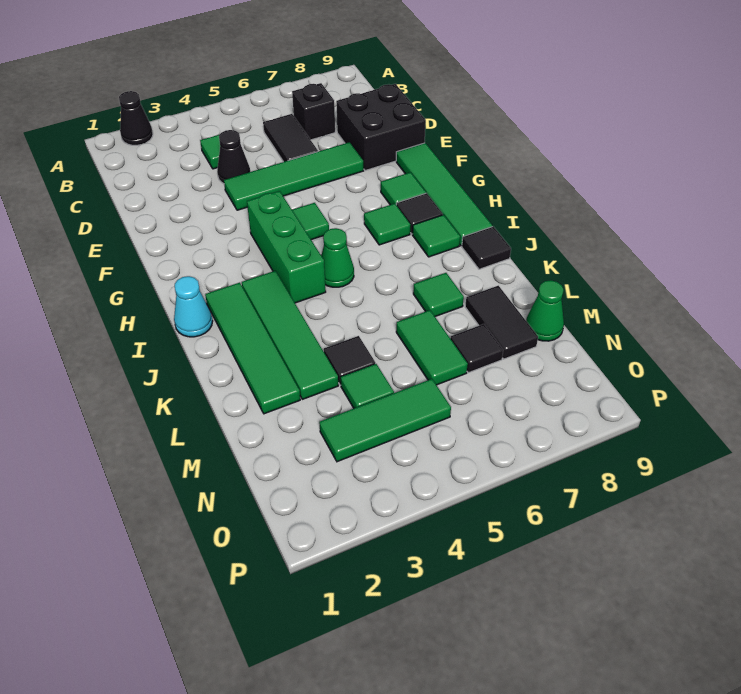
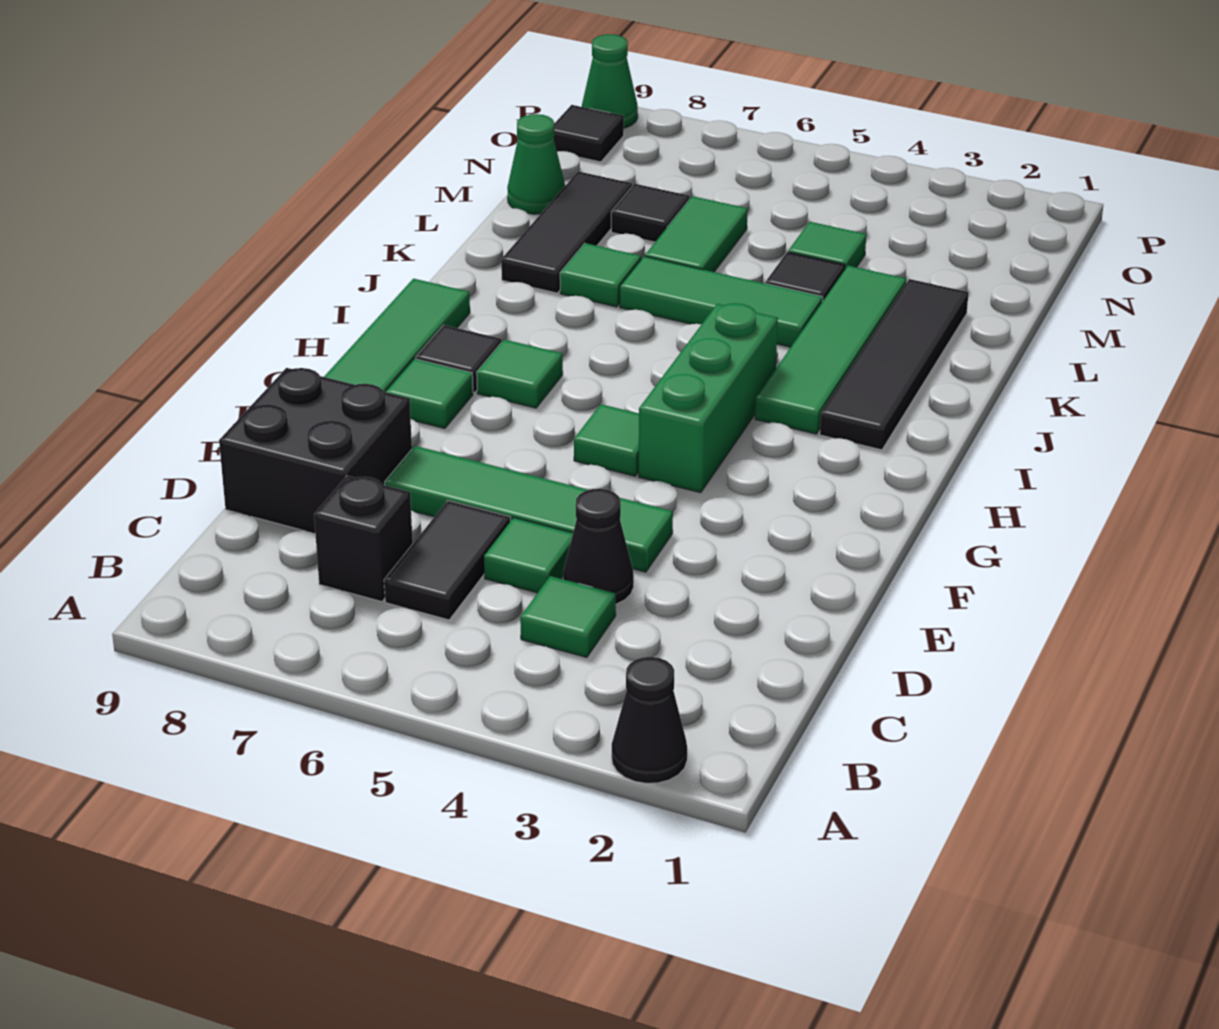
cyan 1x1 cone [174,276,213,337] -> none
green 1x4 tile [205,283,300,414] -> black 1x4 tile [820,279,969,450]
green 1x1 cone [321,228,354,287] -> green 1x1 cone moved to [582,34,638,128]
green 1x1 tile [412,215,460,257] -> green 1x1 tile moved to [484,518,573,593]
black 1x1 tile [462,227,511,269] -> black 1x1 tile moved to [554,105,624,162]
black 1x2 tile [465,286,538,359] -> black 1x3 tile [501,171,632,293]
green 1x3 tile [319,379,451,462] -> green 1x3 tile moved to [620,256,823,347]

